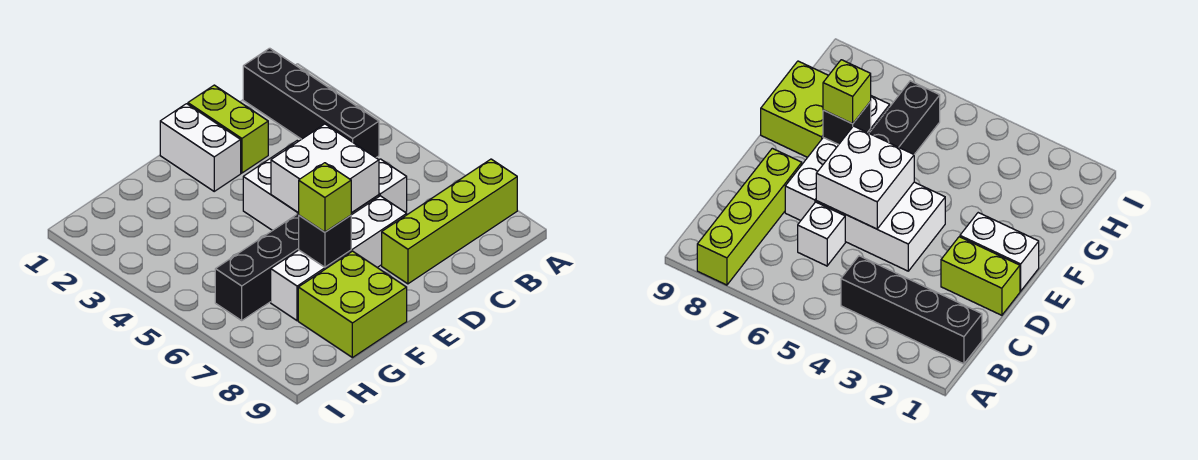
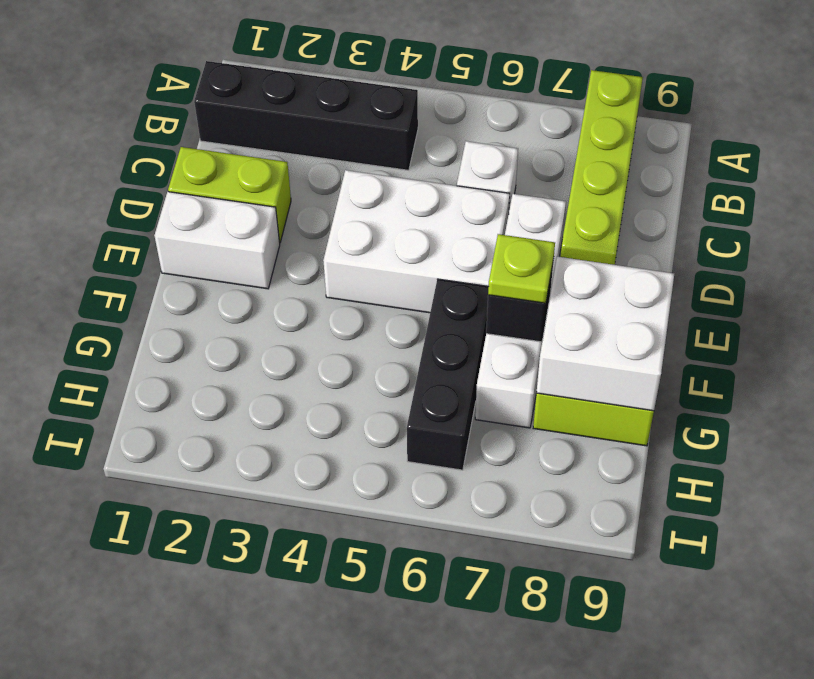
white 2x2 brick [271,124,379,213] -> white 2x2 brick moved to [536,257,674,411]
lime 1x1 brick [299,163,351,232] -> lime 1x1 plate [488,234,555,303]

